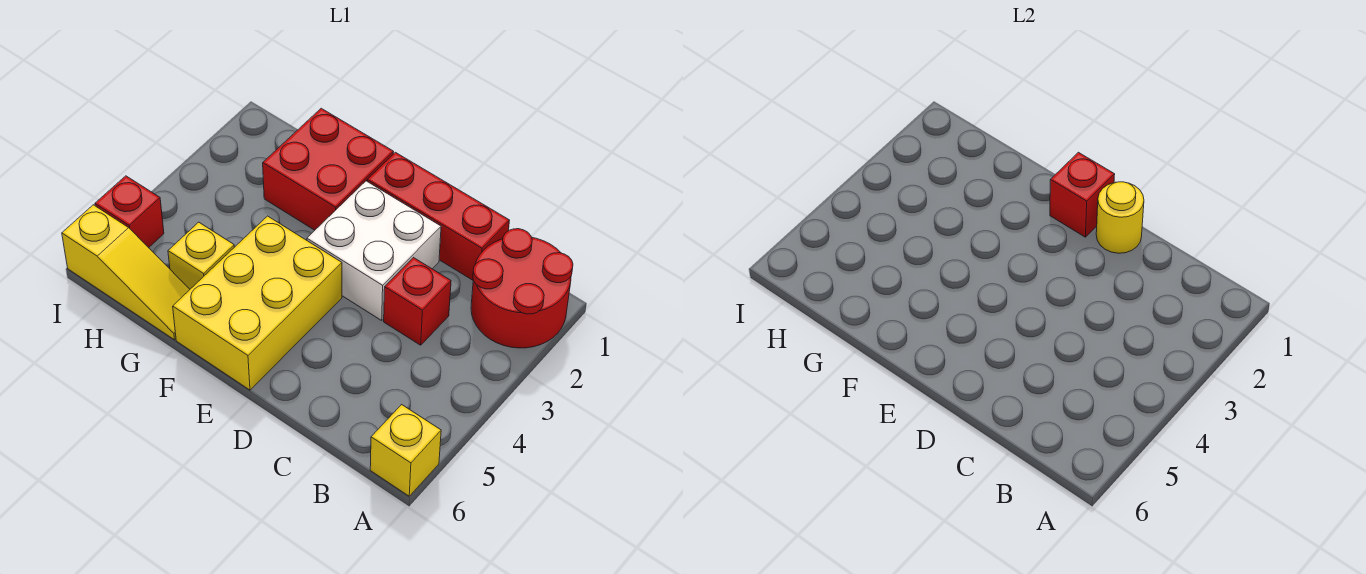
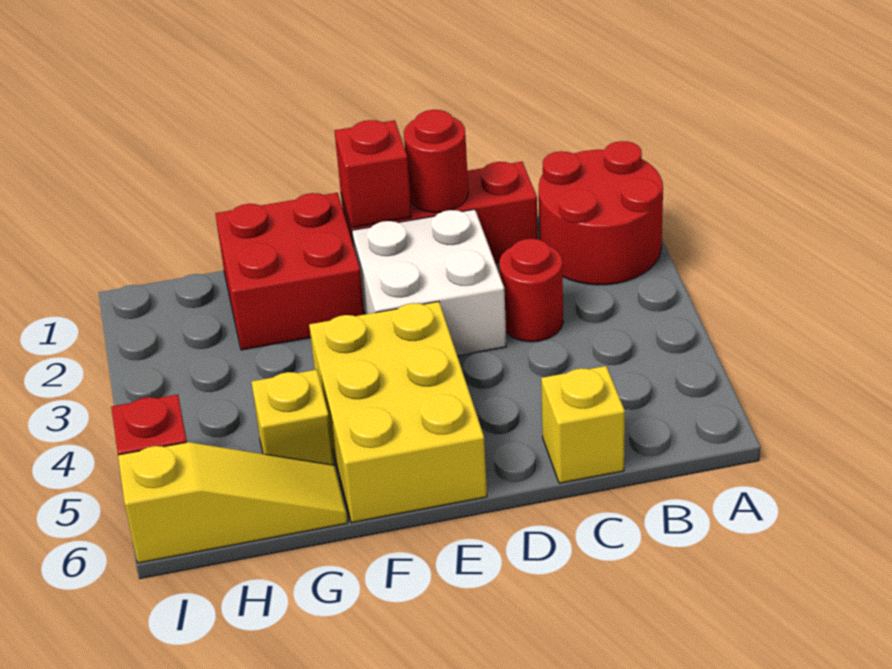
yellow 1x1 brick [370,405,441,496] -> yellow 1x1 brick moved to [541,366,625,483]
red 1x1 brick [384,258,451,345] -> red 1x1 round brick [499,239,563,342]
yellow 1x1 round brick [1096,182,1144,253] -> red 1x1 round brick [404,110,468,213]

